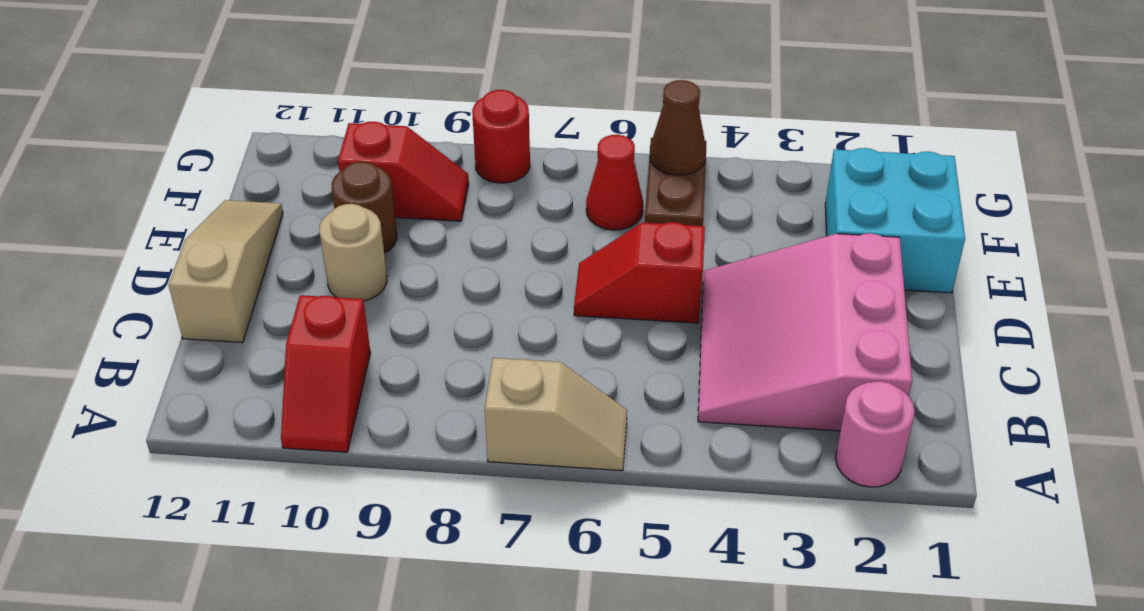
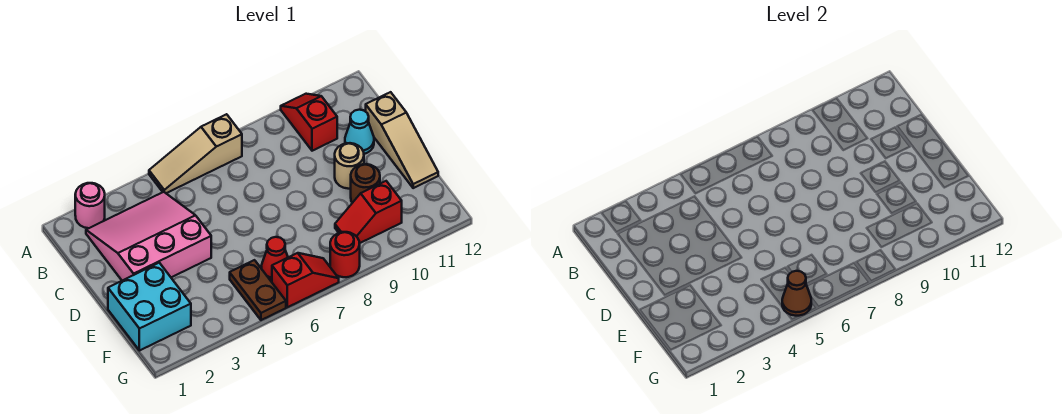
tan 1x2 slope [485,358,627,471] -> tan 1x3 slope [149,114,242,193]
pink 3x3 slope [698,233,912,431] -> pink 3x3 slope turned to [86,192,211,281]
none -> cyan 1x1 cone [345,110,374,154]
red 1x2 slope [574,222,705,323] -> red 1x2 slope moved to [272,253,339,307]

